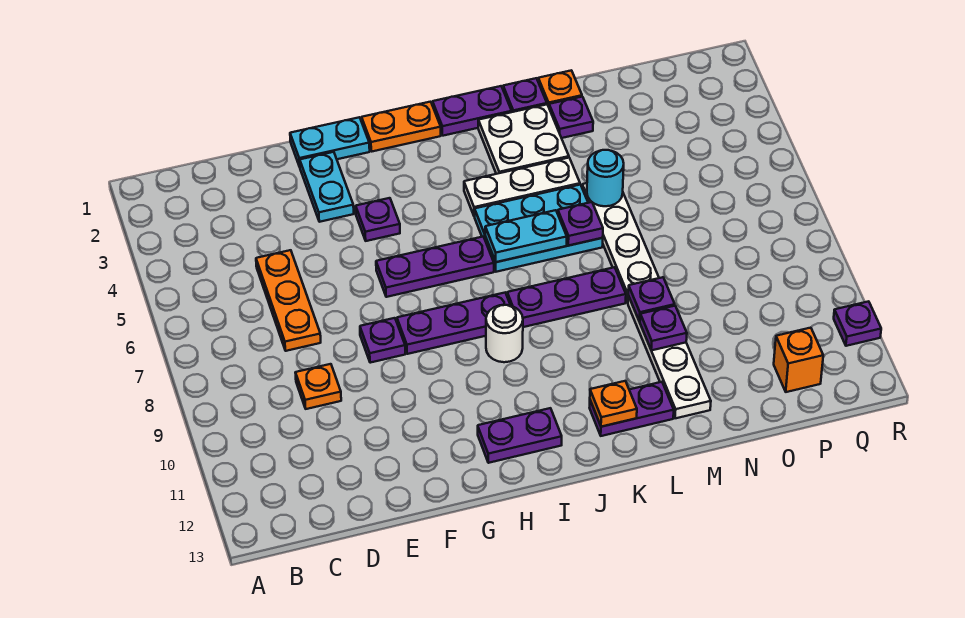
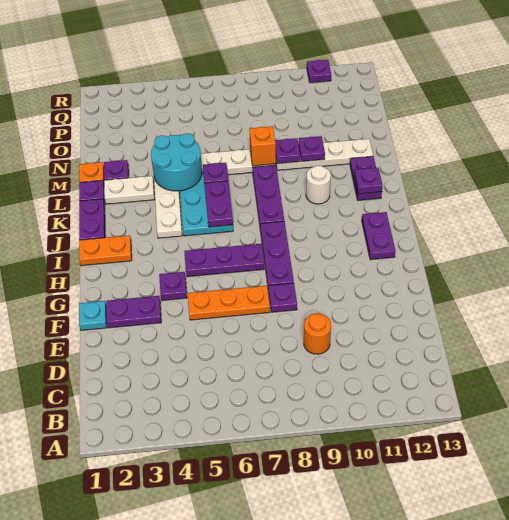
orange 1x3 plate [256,250,321,351] -> orange 1x3 plate moved to [188,286,270,320]
orange 1x1 plate [295,364,341,409] -> orange 1x1 round brick [304,313,331,354]
cyan 1x2 plate [290,117,370,167] -> cyan 1x1 plate [79,301,107,330]
cyan 1x2 plate [300,152,354,222] -> purple 1x2 plate [106,296,161,328]
purple 1x3 plate [376,237,494,297] -> purple 1x3 plate turned to [184,244,264,277]
orange 1x2 plate [362,102,441,152] -> orange 1x2 plate turned to [79,235,132,266]
white 1x1 round brick [486,305,523,362] -> white 1x1 round brick moved to [306,166,331,204]
cyan 1x2 plate [485,210,567,262] -> purple 1x2 plate [204,181,233,227]
white 2x2 plate [478,105,569,174] -> white 1x2 plate [104,176,155,204]
orange 1x1 plate [590,381,637,427] -> purple 1x1 plate [354,168,383,194]
cyan 1x1 round brick [587,150,624,206] -> cyan 2x2 round brick [151,133,202,191]
orange 1x1 brick [774,328,823,392] -> orange 1x1 brick moved to [249,126,276,166]

